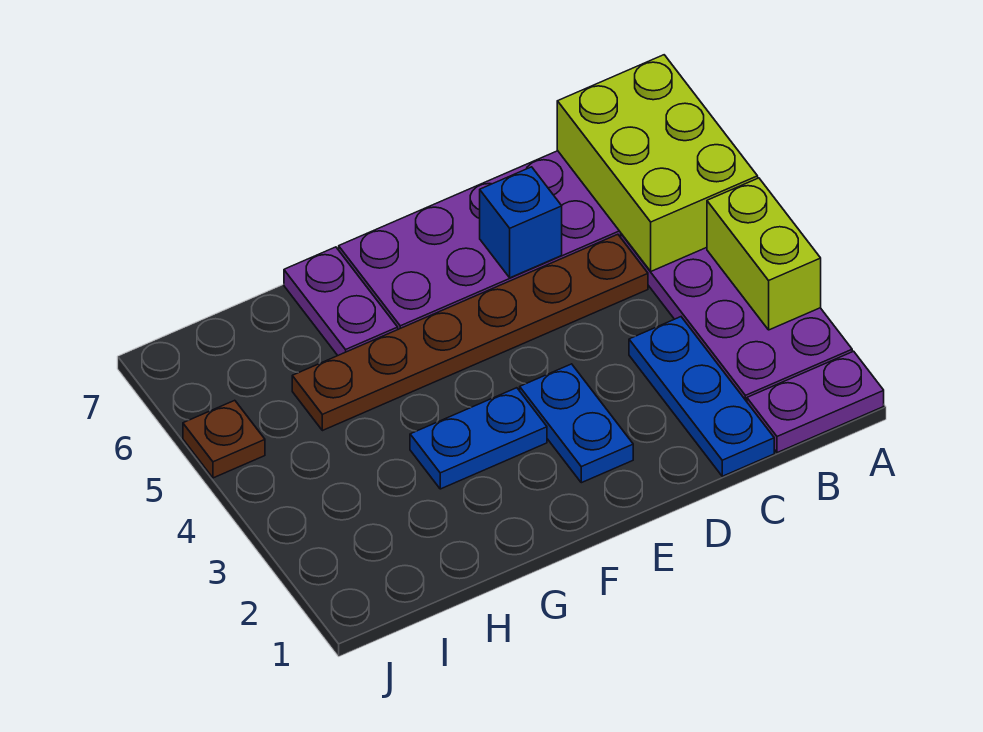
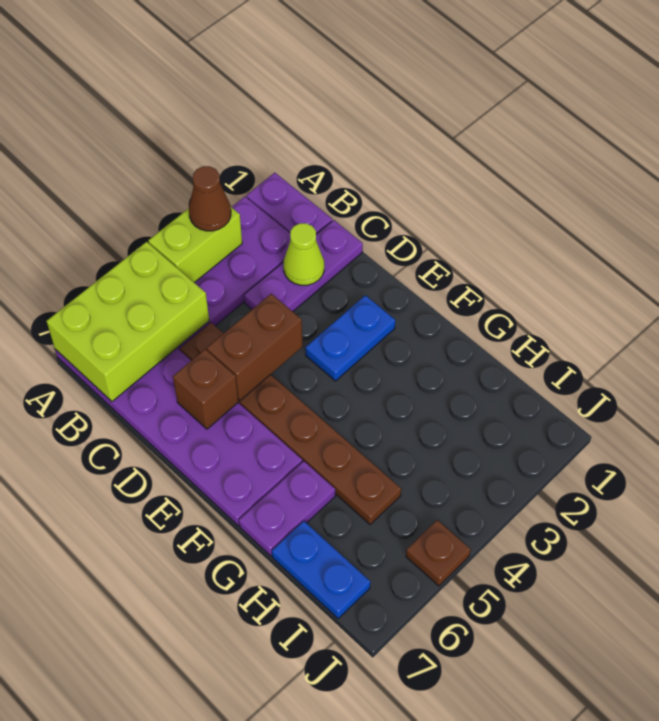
none -> brown 1x1 cone [189,166,231,231]
blue 1x3 plate [629,317,774,476] -> purple 1x3 plate [244,220,363,311]
none -> lime 1x1 cone [284,223,324,285]
none -> brown 1x2 brick [207,294,302,401]
blue 1x1 brick [480,167,562,278] -> brown 1x1 brick [173,349,238,429]
blue 1x2 plate [410,388,547,489] -> blue 1x2 plate moved to [272,521,370,619]

